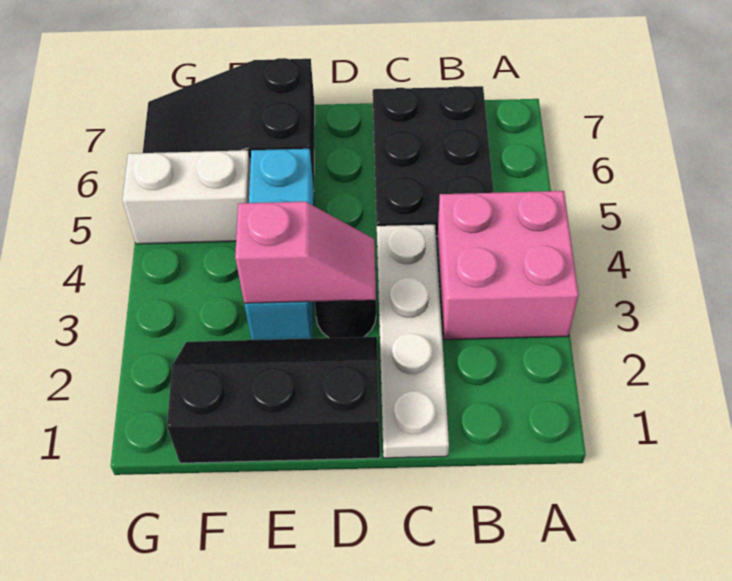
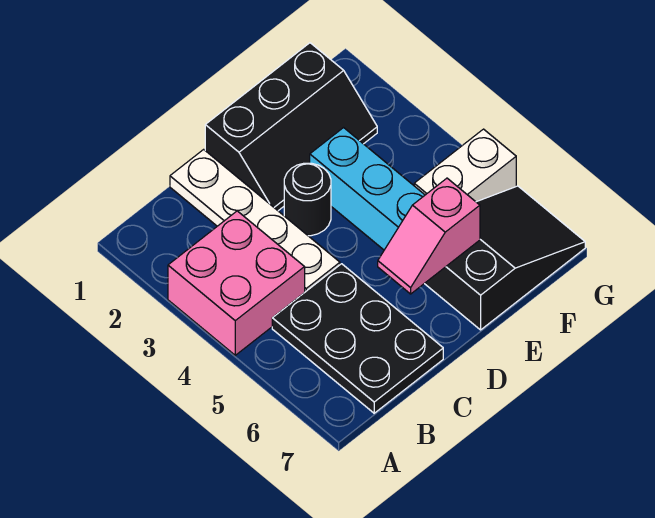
pink 1x2 slope [235,202,376,303] -> pink 1x2 slope moved to [378,178,480,294]

